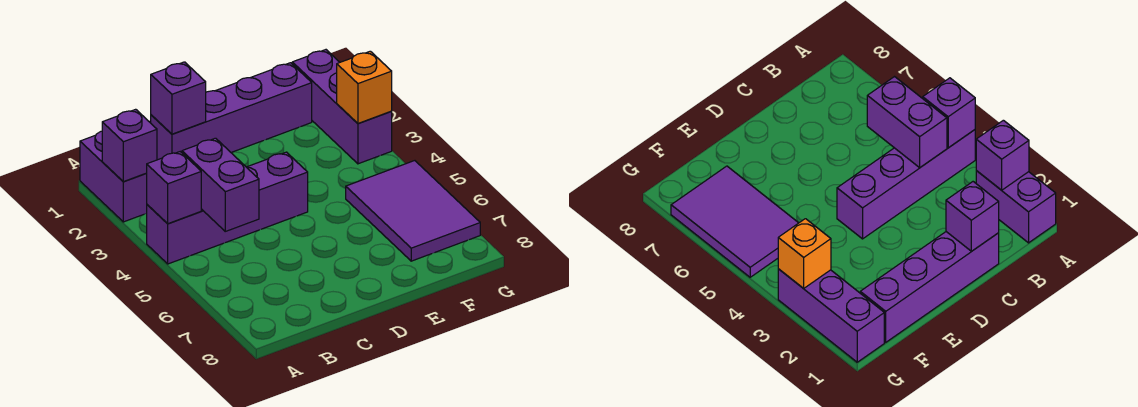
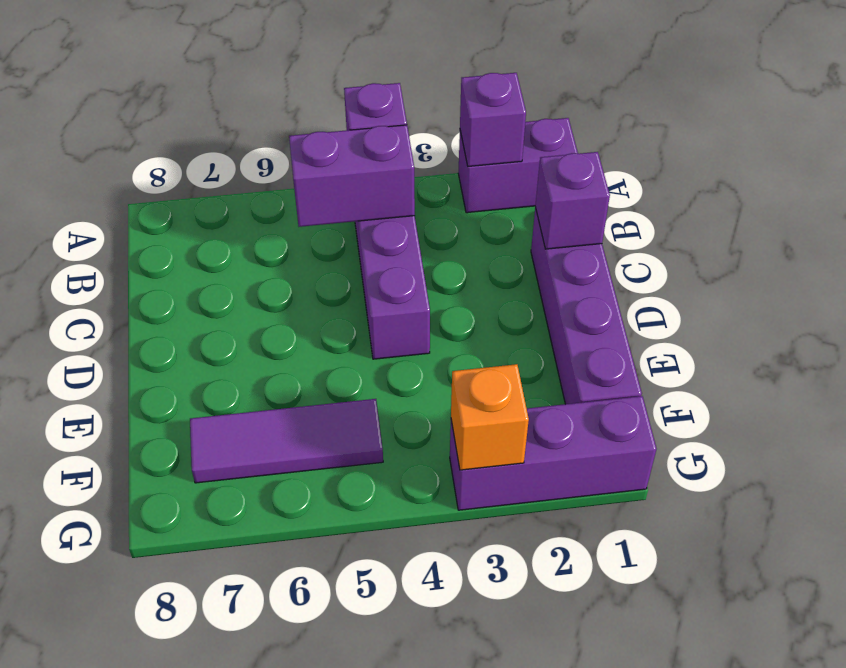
purple 2x3 tile [346,161,480,261] -> purple 1x3 tile [190,399,383,483]

